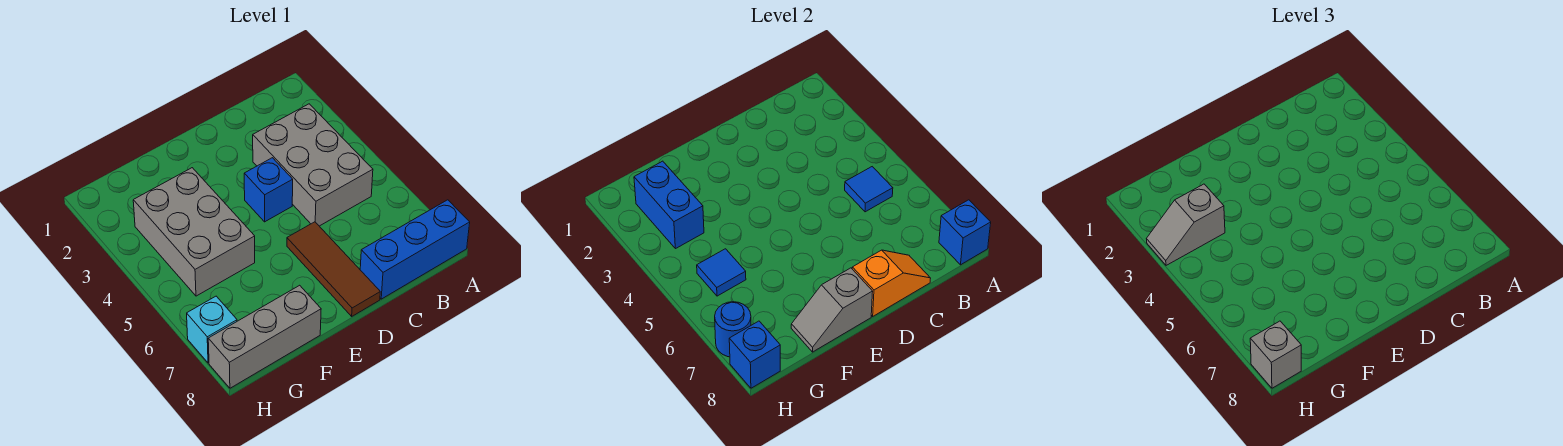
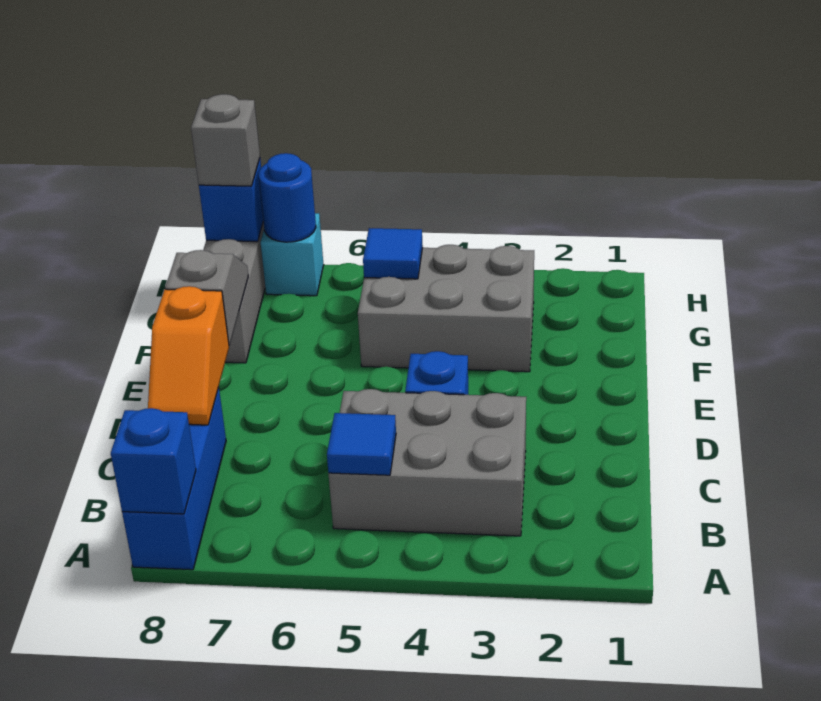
brown 1x3 tile [287,222,380,316] -> none
blue 1x2 brick [634,161,704,249] -> none
grey 1x2 slope [1147,184,1225,265] -> none

